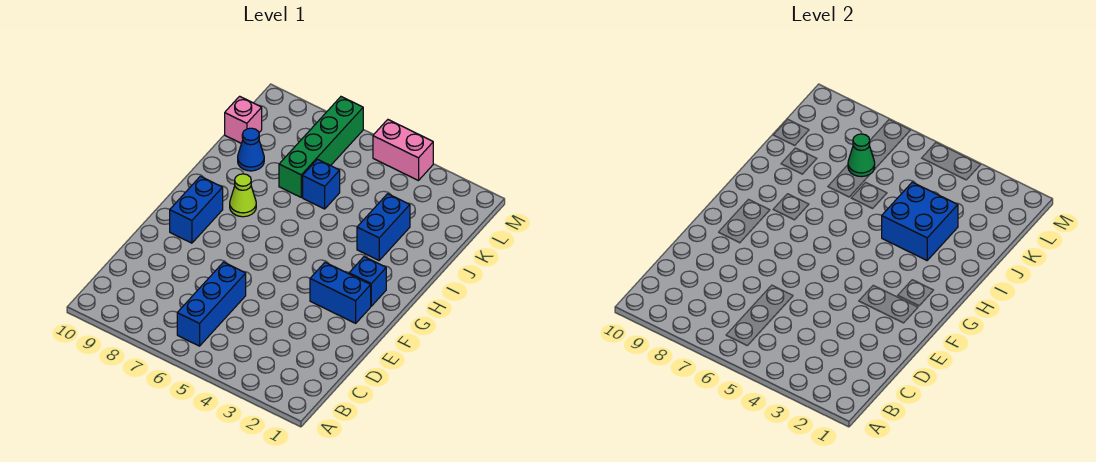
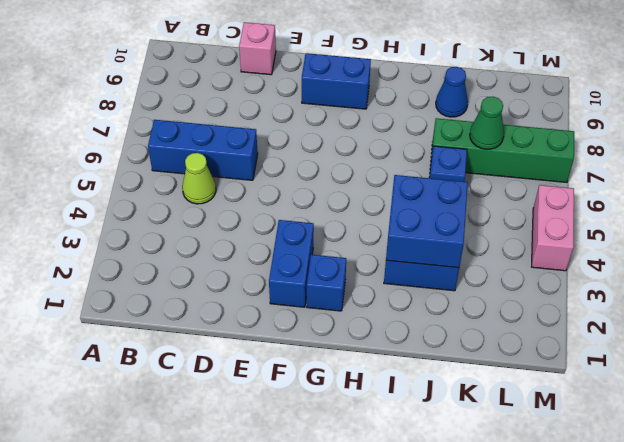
lime 1x1 cone [230,174,256,217] -> lime 1x1 cone moved to [182,153,216,204]
pink 1x1 brick [225,96,262,143] -> pink 1x1 brick moved to [239,22,276,75]

